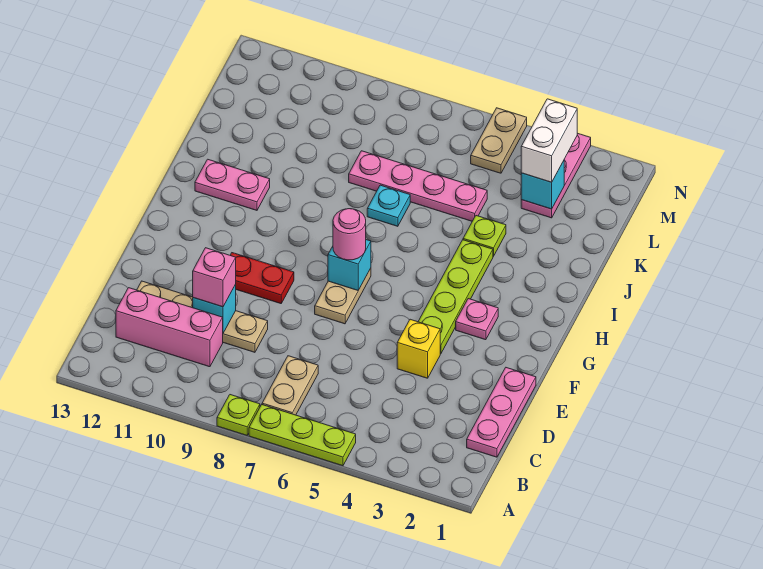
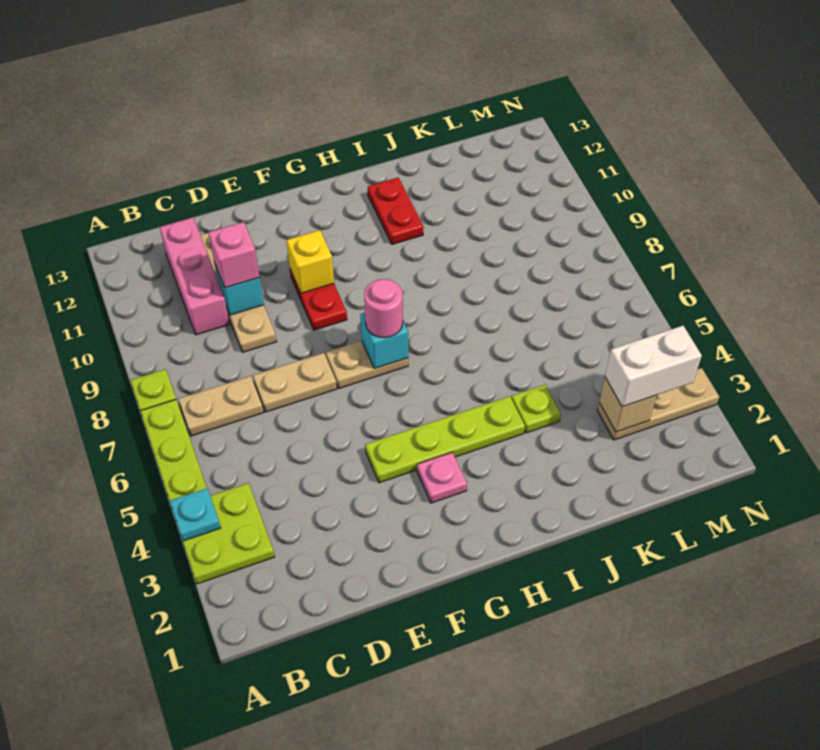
none -> lime 2x2 plate [183,483,275,584]
pink 1x3 plate [467,368,536,457] -> none
yellow 1x1 brick [397,319,440,378] -> yellow 1x1 brick moved to [286,230,334,293]
pink 1x2 plate [195,159,270,210] -> red 1x2 plate [368,177,424,244]
cyan 1x1 plate [367,185,410,226] -> cyan 1x1 plate moved to [170,488,221,541]
pink 1x4 plate [349,151,487,221] -> none
pink 1x3 plate [521,133,591,218] -> tan 1x3 plate [598,368,719,440]
cyan 1x1 brick [521,161,564,209] -> tan 1x1 brick [599,378,657,432]
tan 1x2 plate [471,108,527,173] -> tan 1x2 plate moved to [253,353,337,412]

